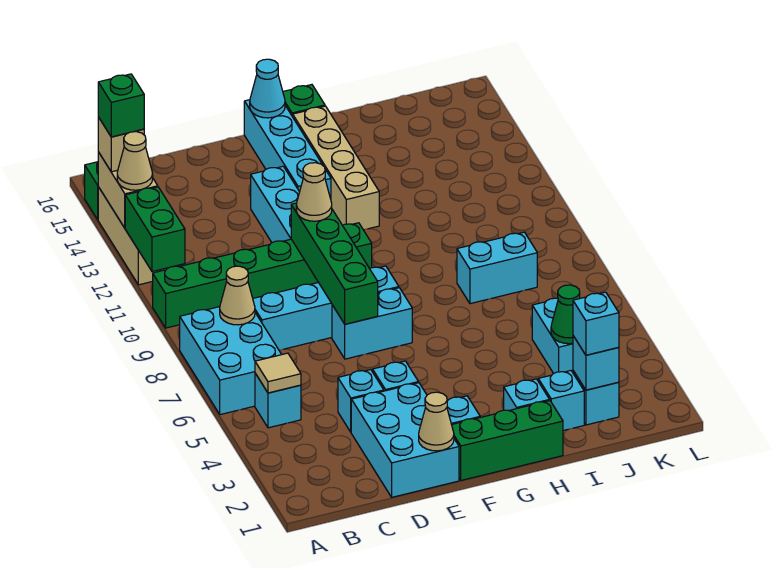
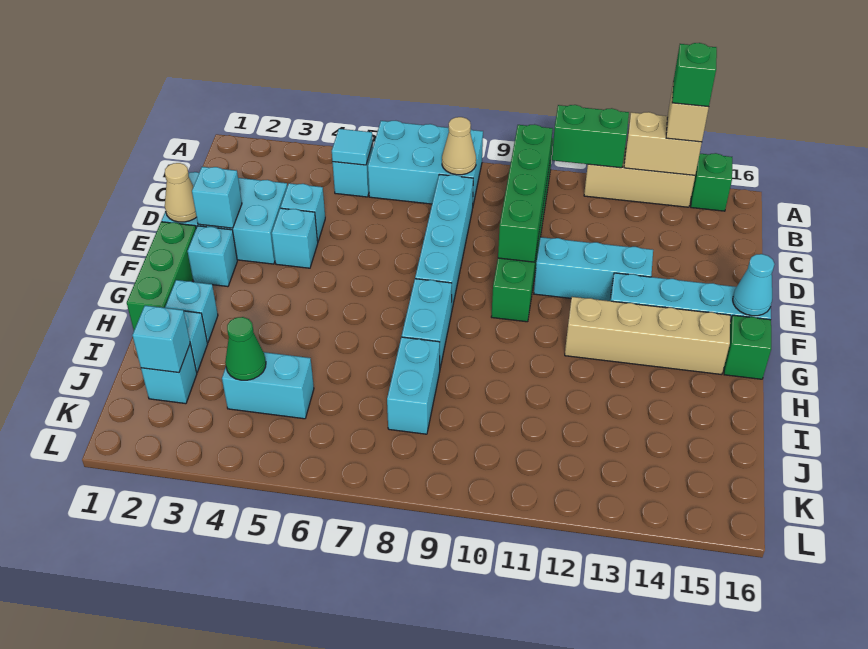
tan 1x1 cone [117,131,153,190] -> none
tan 1x1 tile [255,353,301,393] -> cyan 1x1 tile [332,129,373,165]
cyan 1x2 brick [332,288,412,359] -> cyan 1x2 brick moved to [402,279,452,368]
green 1x4 brick [291,203,378,324] -> green 1x4 brick turned to [498,124,553,262]
tan 1x1 cone [296,163,332,221] -> none
cyan 1x1 brick [573,292,619,355] -> cyan 1x1 brick moved to [192,167,242,228]

